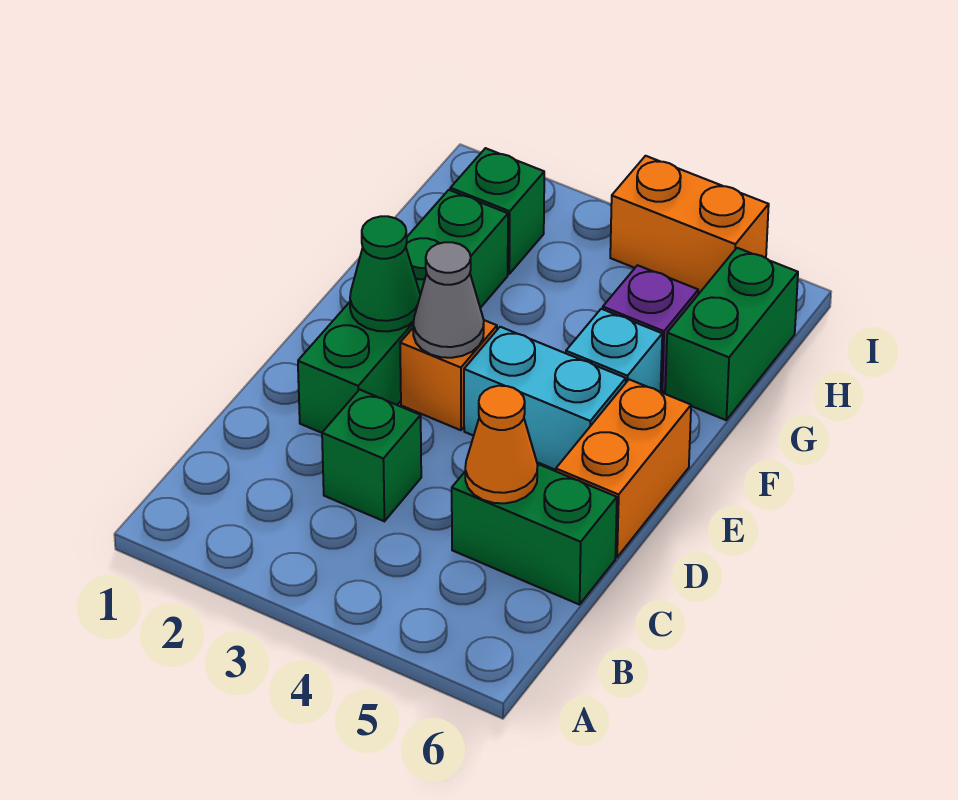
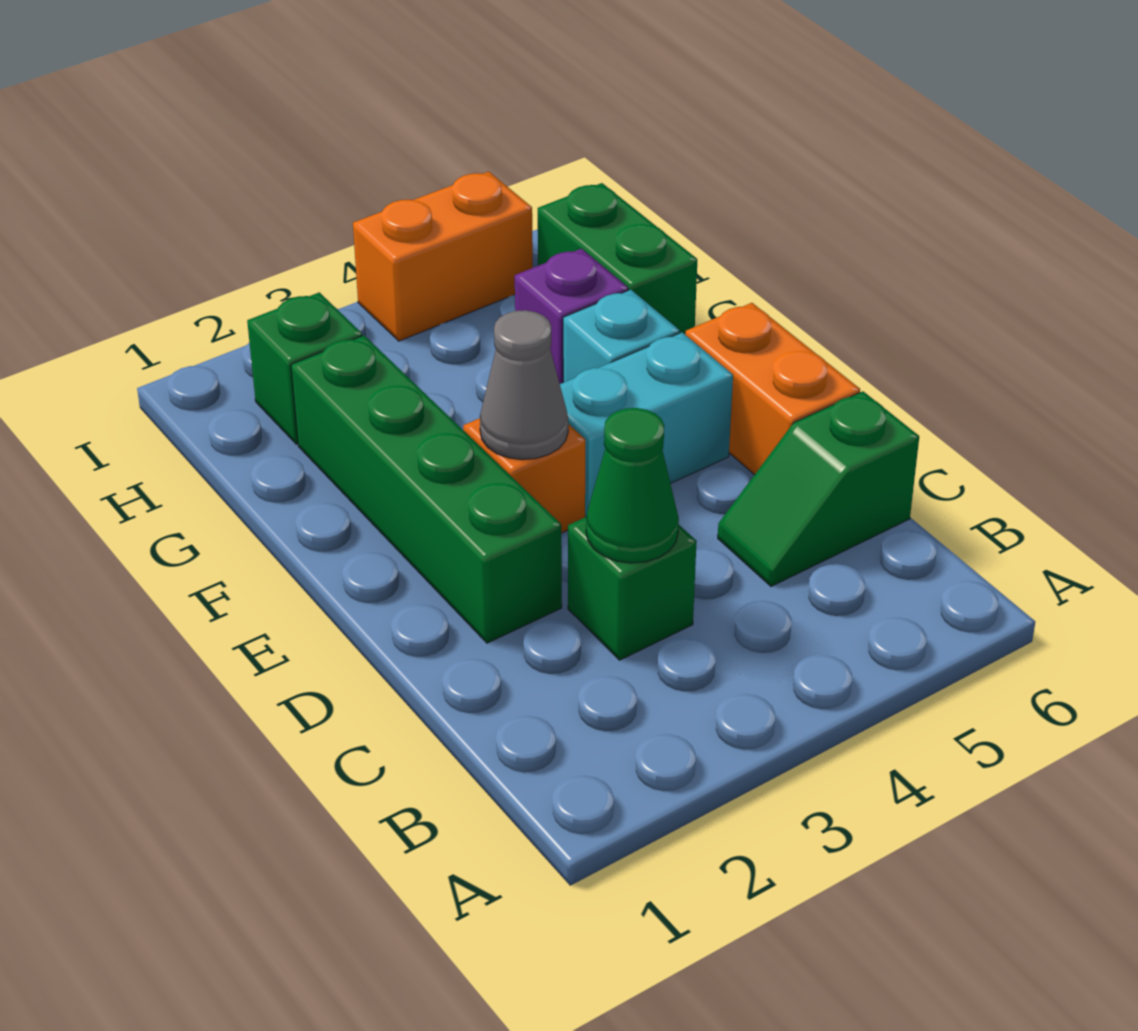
green 1x2 brick [452,464,617,605] -> green 1x2 slope [718,391,919,586]
orange 1x1 cone [465,386,538,503] -> none
green 1x1 cone [350,216,420,331] -> green 1x1 cone moved to [586,408,679,563]

